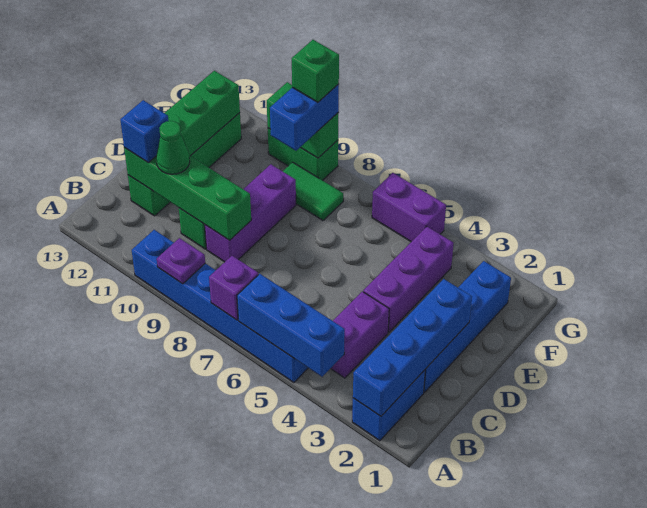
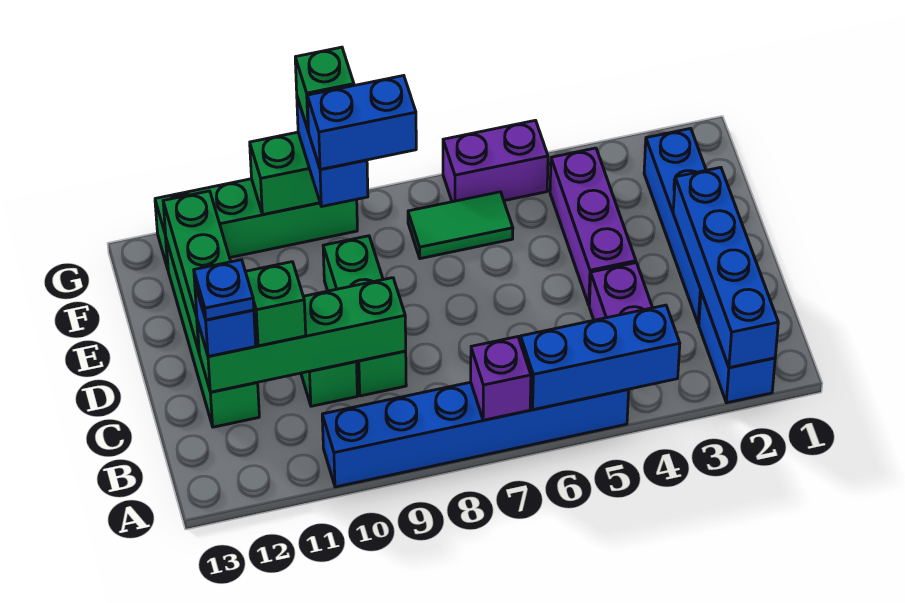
purple 1x1 plate [157,238,205,284] -> none
purple 1x3 brick [205,164,296,262] -> green 1x3 brick [323,236,406,396]
green 1x1 cone [156,121,190,174] -> green 1x1 brick [245,262,306,346]
none -> blue 1x1 plate [194,260,254,320]
green 1x2 tile [283,162,343,220] -> green 1x2 tile moved to [408,192,513,259]
none -> blue 1x2 brick [307,76,416,169]
green 1x2 brick [268,128,338,180] -> green 1x4 brick [155,179,357,269]

